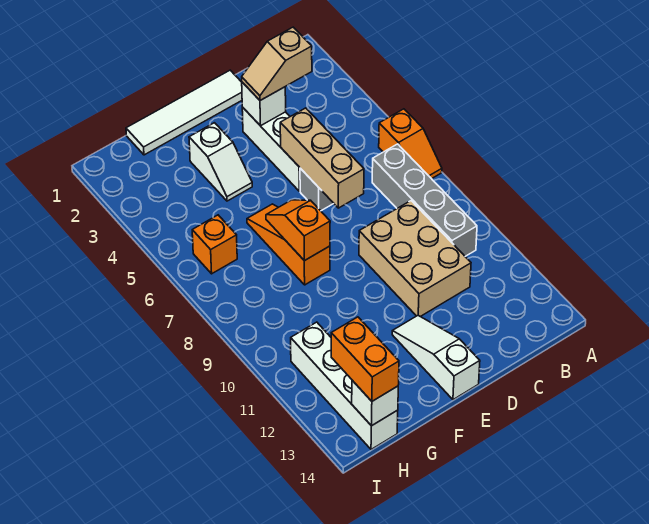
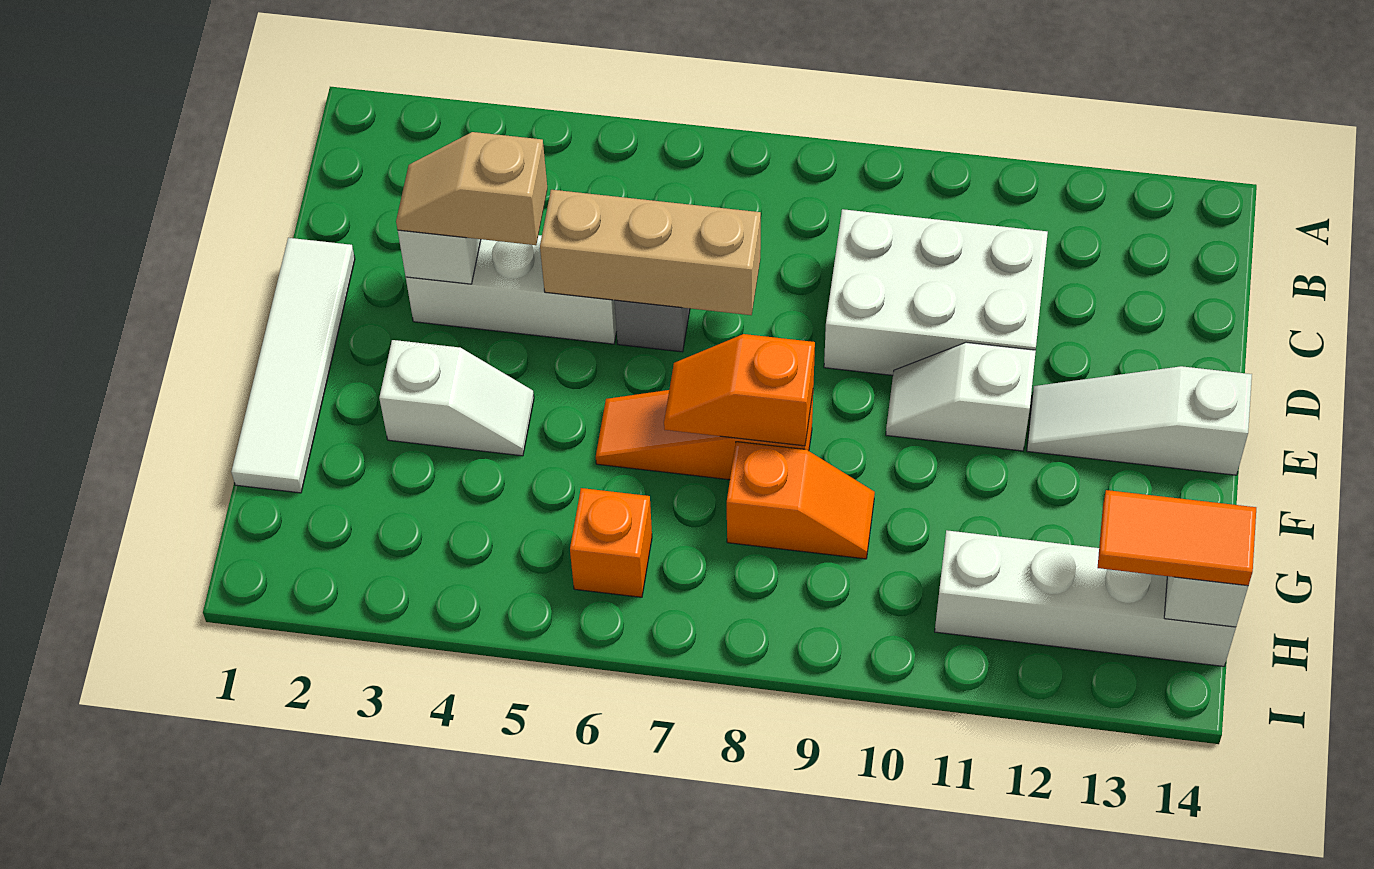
orange 1x2 slope [379,109,442,179] -> orange 1x2 slope moved to [727,442,875,559]
grey 1x4 brick [372,144,477,256] -> none
tan 1x2 slope [242,27,312,100] -> tan 1x2 slope turned to [396,132,547,245]
tan 2x3 brick [359,201,471,317] -> white 2x3 brick [824,209,1048,375]
none -> white 1x2 slope [886,342,1036,451]
orange 1x2 brick [331,317,399,401] -> orange 1x2 tile [1098,490,1256,586]

